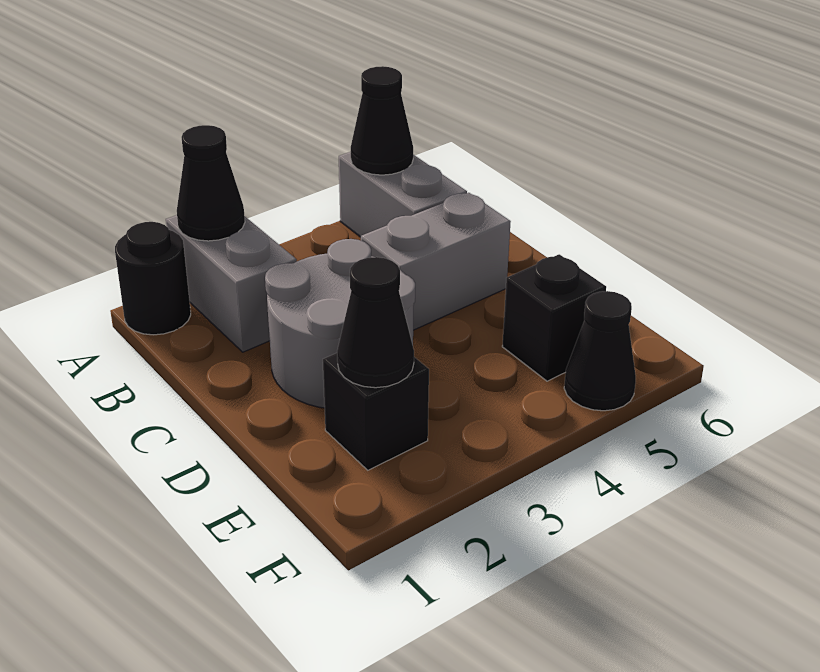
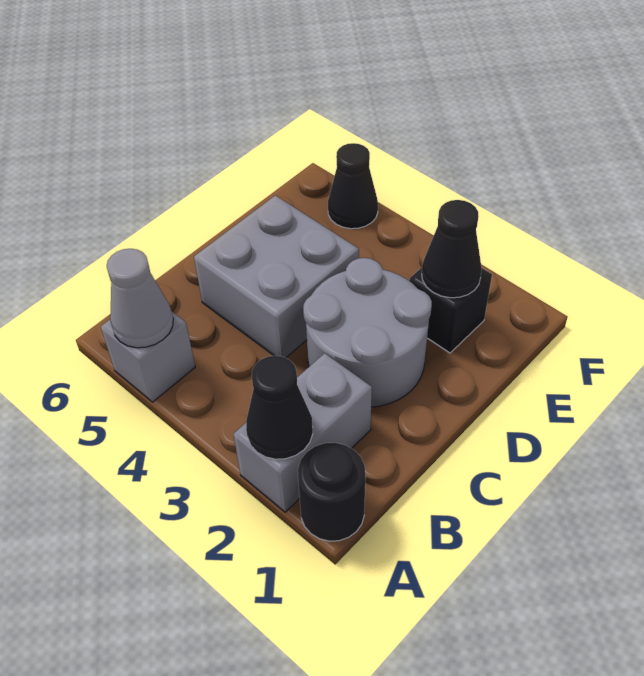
grey 1x2 brick [339,152,467,237] -> grey 1x1 brick [101,312,195,402]
black 1x1 cone [351,66,413,175] -> grey 1x1 cone [107,249,173,348]
grey 1x2 brick [361,193,511,330] -> grey 2x2 brick [194,195,359,358]
black 1x1 brick [502,254,606,381] -> none

